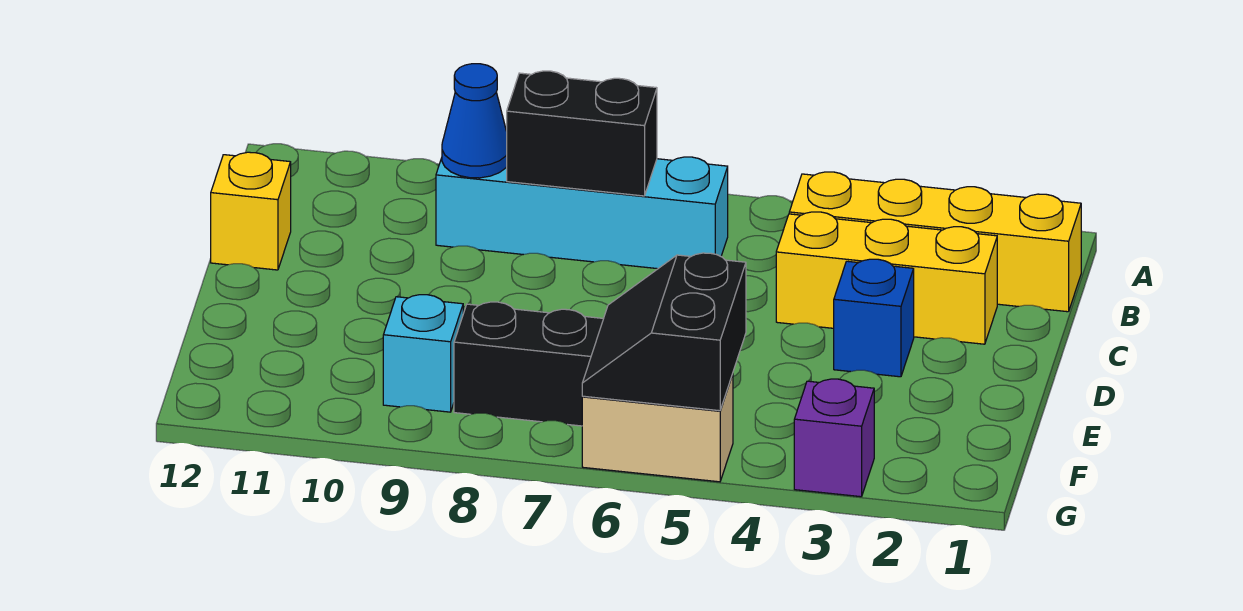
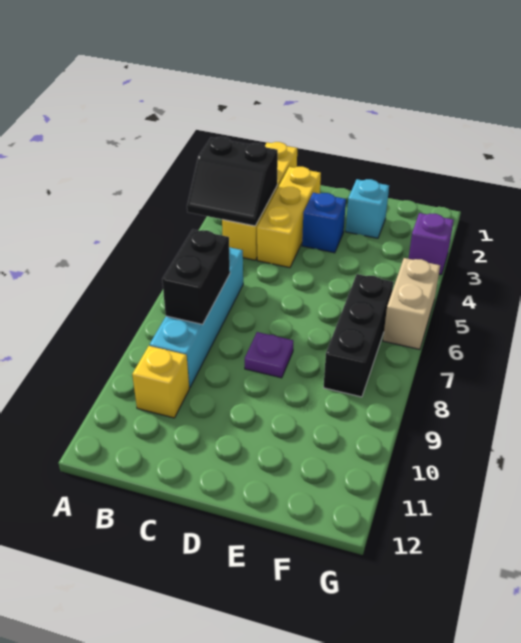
blue 1x1 cone [442,64,507,178] -> none
yellow 1x1 brick [211,152,291,270] -> yellow 1x1 brick moved to [132,346,189,418]
none -> purple 1x1 plate [245,332,293,378]
black 2x2 slope [582,253,746,411] -> black 2x2 slope moved to [187,137,278,226]
cyan 1x1 brick [383,295,463,412] -> cyan 1x1 brick moved to [346,179,389,238]

